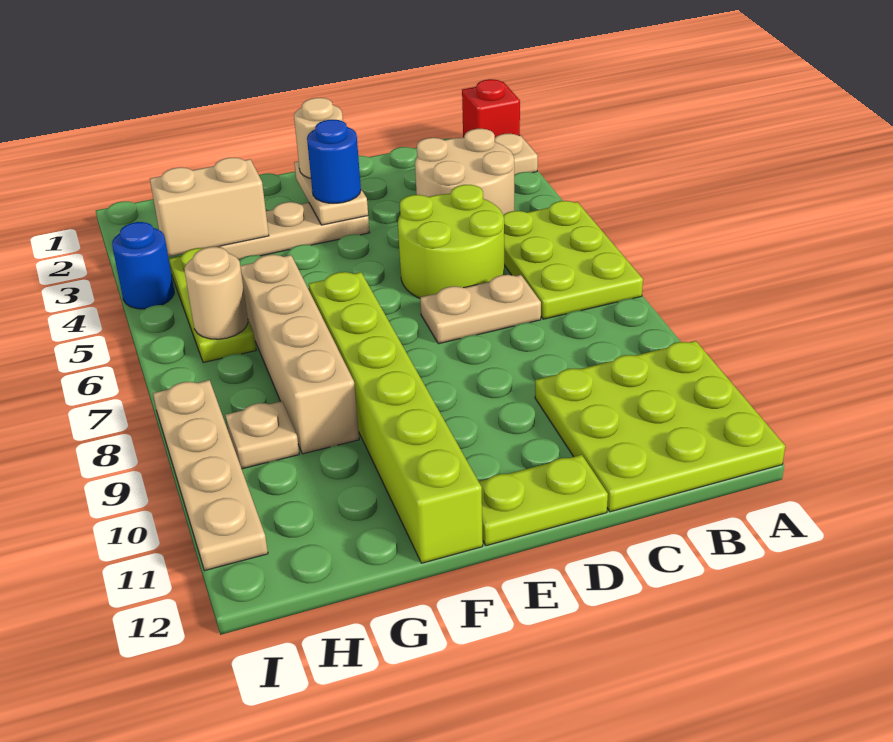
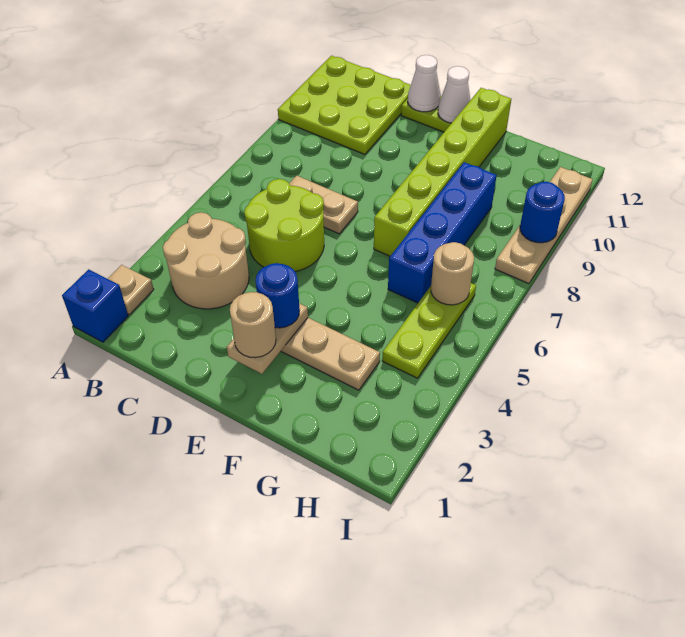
red 1x1 brick [462,79,520,138] -> blue 1x1 brick [62,269,128,342]
lime 2x3 plate [503,201,643,319] -> none
none -> white 1x1 cone [408,55,441,112]
none -> white 1x1 cone [438,66,470,123]
tan 1x2 brick [150,158,269,257] -> none
tan 1x4 brick [240,255,359,454] -> blue 1x4 brick [388,162,497,303]
tan 1x1 plate [225,401,299,469] -> none
blue 1x1 round brick [112,222,174,309] -> blue 1x1 round brick moved to [520,182,565,243]

